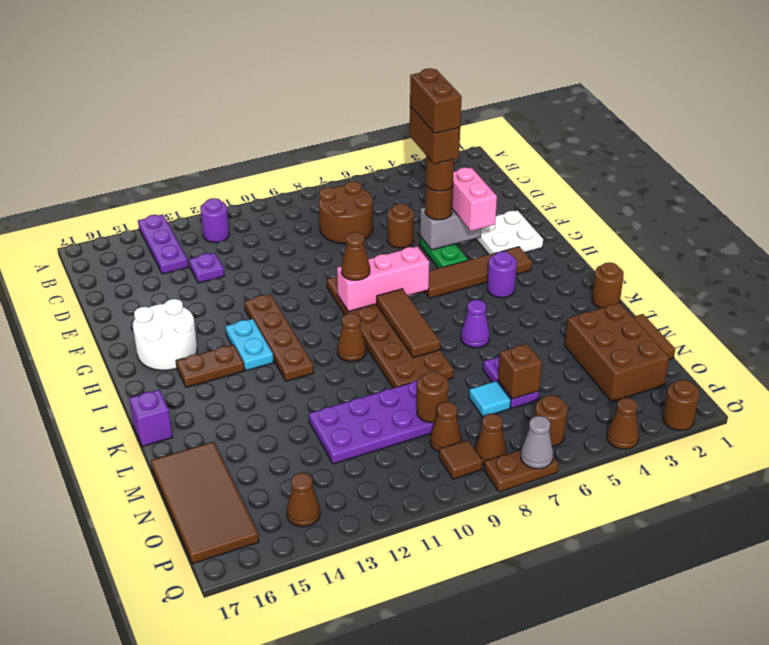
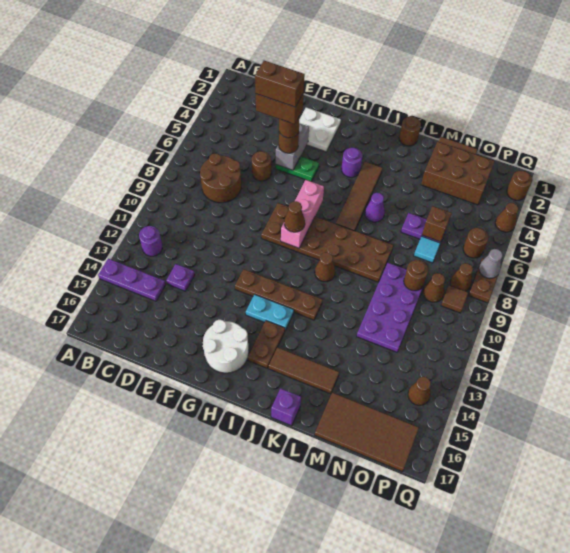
pink 1x2 brick [452,167,497,231] -> none
brown 1x4 tile [424,247,532,298] -> brown 1x4 tile moved to [336,162,383,231]
brown 1x3 tile [377,289,440,358] -> brown 1x3 tile moved to [269,347,339,394]

